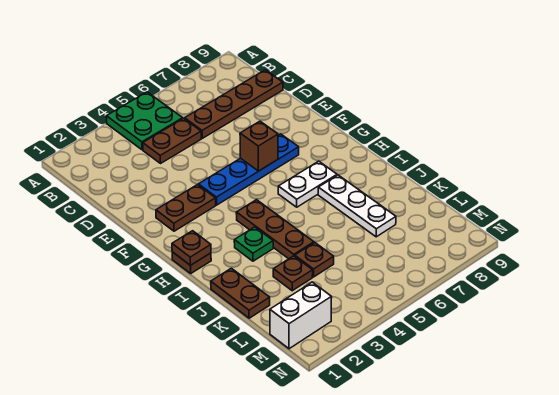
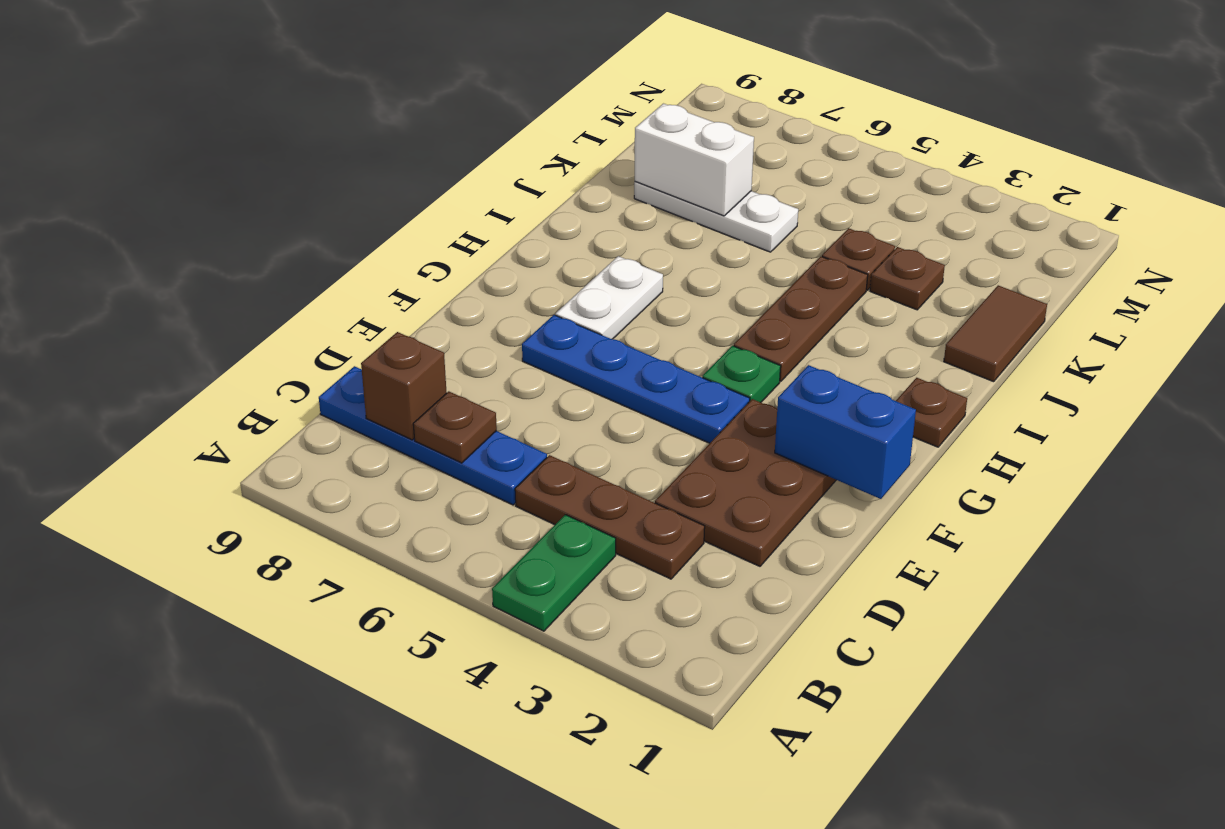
green 2x2 plate [106,92,183,150] -> green 1x2 plate [492,515,616,631]
brown 1x2 plate [143,118,201,163] -> brown 1x3 plate [515,455,705,579]
brown 1x4 plate [185,70,283,138] -> blue 1x4 plate [319,366,547,505]
none -> blue 1x2 brick [775,365,916,499]
brown 1x2 plate [156,185,216,231] -> brown 2x3 plate [655,399,836,566]
brown 1x1 brick [240,121,278,171] -> brown 1x1 brick moved to [361,332,447,440]
brown 1x1 plate [172,231,211,265] -> brown 1x1 plate moved to [413,391,497,463]
white 1x2 plate [278,161,337,207] -> white 1x2 plate turned to [555,256,663,339]
green 1x1 plate [234,227,273,261] -> green 1x1 plate moved to [703,346,781,402]
white 1x3 plate [318,175,396,237] -> white 1x3 plate turned to [634,182,798,252]
brown 1x2 plate [211,268,270,318] -> brown 1x2 tile [944,285,1047,382]
white 1x2 brick [270,282,332,349] -> white 1x2 brick moved to [635,104,754,216]

